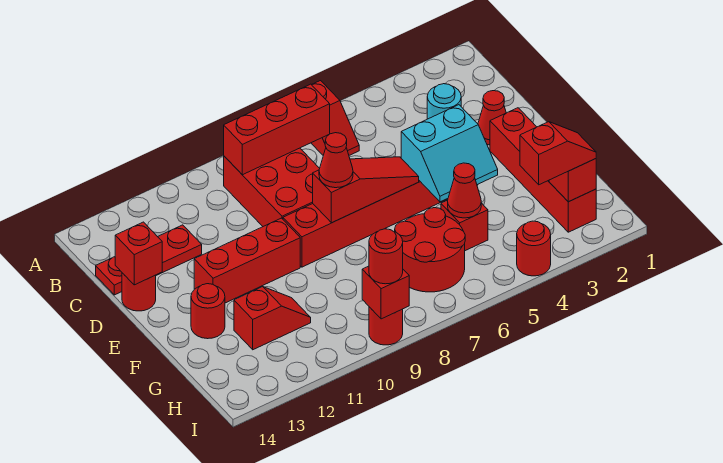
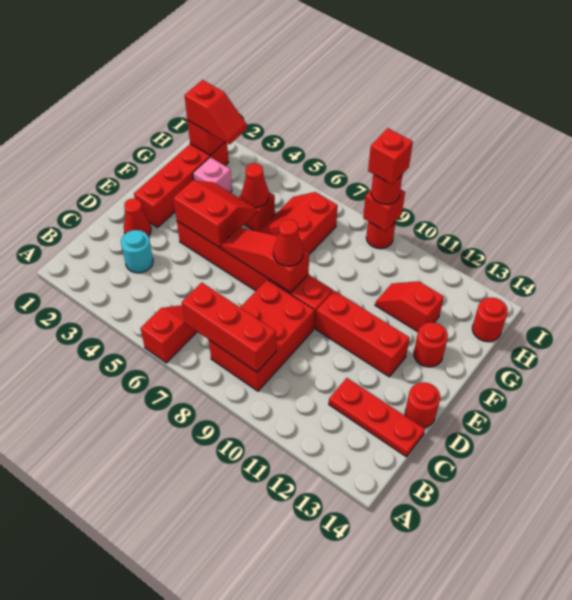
red 1x1 brick [115,222,162,285] -> red 1x1 brick moved to [368,128,413,184]
cyan 2x2 slope [401,105,498,202] -> red 2x2 slope [173,180,257,248]
none -> pink 1x1 brick [193,157,232,193]
red 2x2 round brick [395,208,465,292] -> red 2x2 slope [259,192,338,254]
red 1x2 slope [520,122,596,185] -> red 1x2 slope turned to [184,80,247,144]
red 1x1 round brick [517,221,551,276] -> red 1x1 round brick moved to [472,297,508,342]

